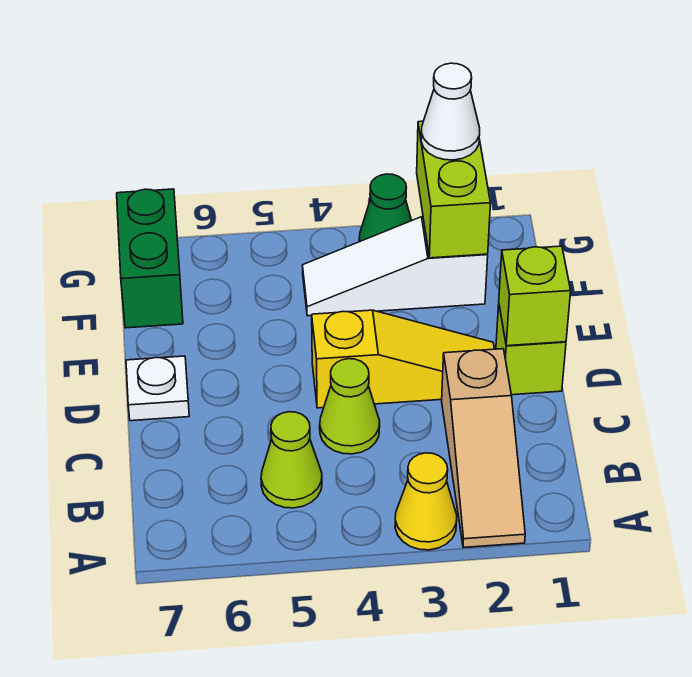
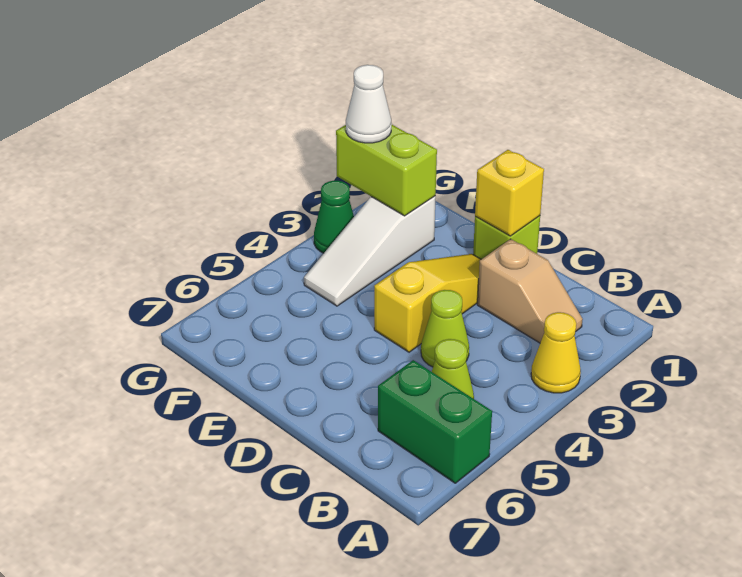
tan 1x3 slope [442,349,525,548] -> tan 1x2 slope [477,239,583,343]
lime 1x1 brick [499,246,571,346] -> yellow 1x1 brick [475,150,544,236]
white 1x1 plate [126,356,189,421] -> none
green 1x2 brick [117,189,183,328] -> green 1x2 brick moved to [378,360,492,483]

